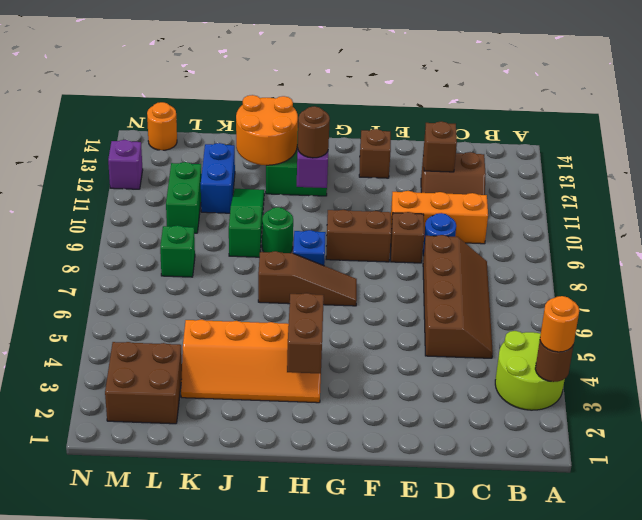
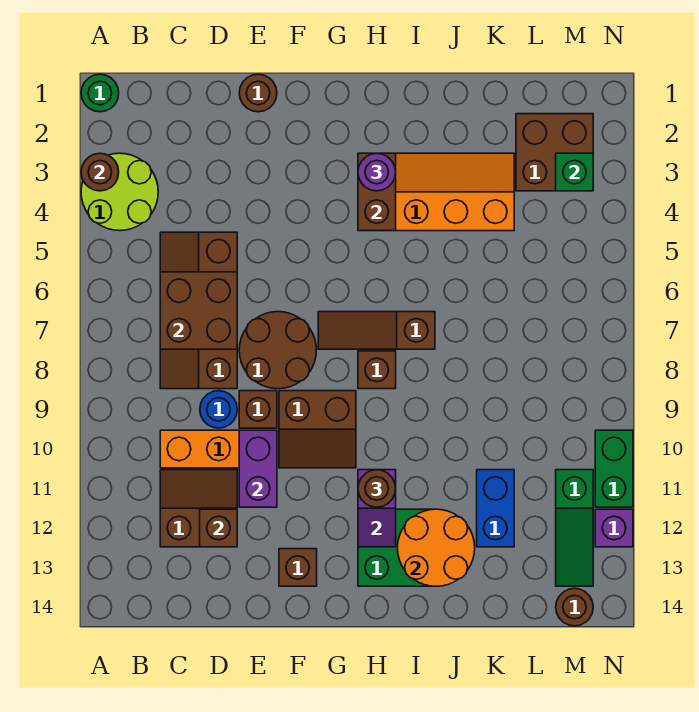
orange 1x1 round brick [540,296,579,352] -> none
none -> brown 2x2 brick [160,272,237,349]
none -> brown 1x1 round brick [239,74,277,112]
none -> brown 2x2 round brick [239,312,316,389]
none -> purple 1x2 brick [239,430,277,507]
none -> purple 1x1 round brick [358,153,396,191]
blue 1x1 brick [293,230,326,266] -> brown 1x1 brick [358,351,396,389]
green 1x1 round brick [262,207,293,253] -> green 1x1 round brick moved to [81,74,119,112]
green 1x3 slope [229,189,264,257] -> green 1x3 slope moved to [556,470,593,586]
green 1x1 brick [160,226,195,277] -> green 1x1 brick moved to [556,153,593,191]
green 1x2 brick [166,162,202,233] -> green 1x2 brick moved to [595,430,633,507]
orange 1x1 round brick [147,102,177,150] -> brown 1x1 round brick [556,588,593,626]

